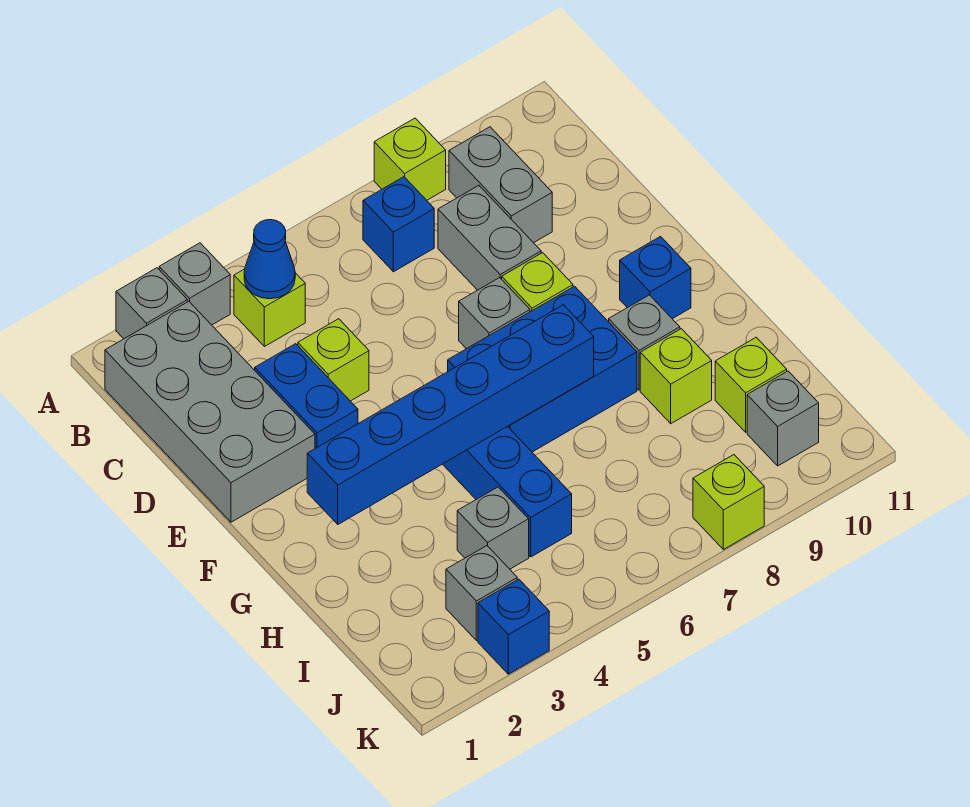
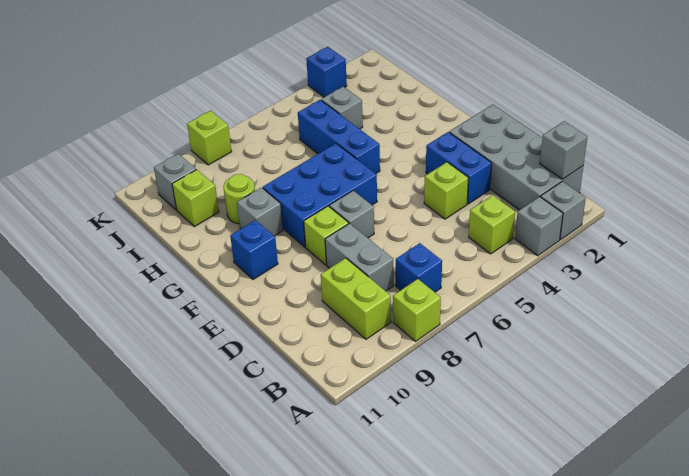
blue 1x1 cone [244,220,295,299] -> none
grey 1x2 brick [449,127,552,243] -> lime 1x2 brick [321,258,391,339]
blue 1x6 brick [307,305,594,524] -> none
lime 1x1 brick [640,329,712,424] -> lime 1x1 round brick [223,174,255,224]
grey 1x1 brick [446,546,517,641] -> grey 1x1 brick moved to [540,121,587,179]

